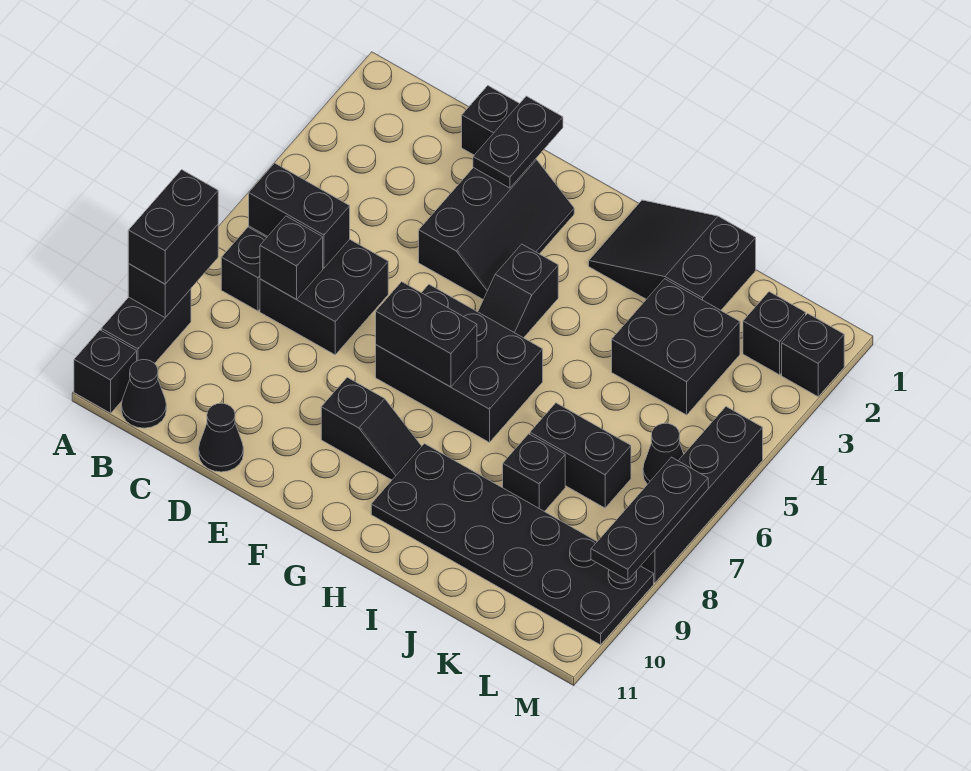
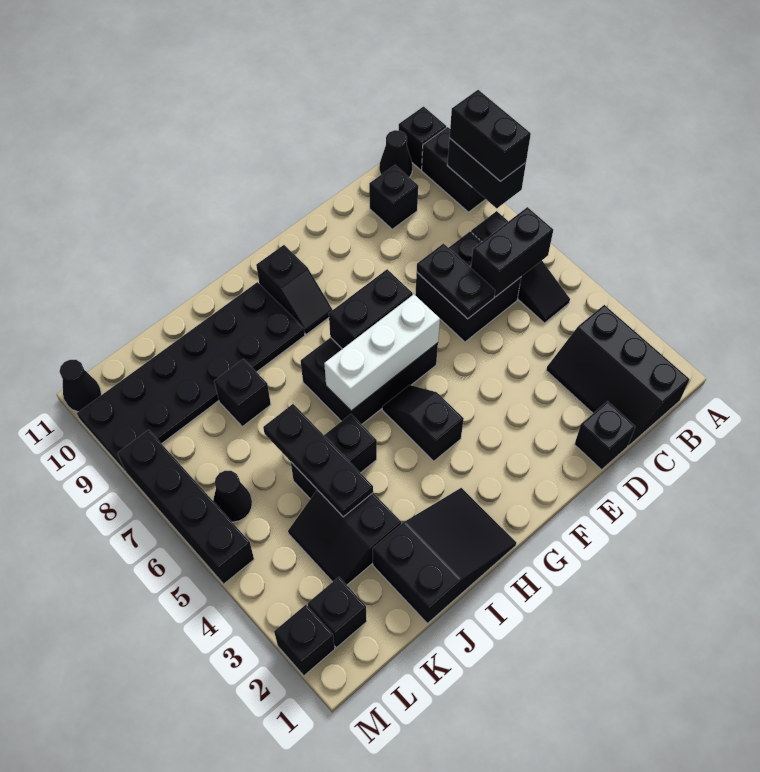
black 1x1 brick [260,216,323,299] -> black 1x1 brick moved to [369,165,418,229]
black 1x1 cone [199,403,244,472] -> black 1x1 cone moved to [60,360,101,412]
black 1x2 plate [473,96,563,188] -> black 1x2 plate moved to [417,244,495,319]
black 2x3 slope [419,159,574,300] -> black 2x3 slope moved to [546,305,689,446]
none -> white 1x3 brick [324,294,440,411]
black 1x2 slope [321,377,422,480] -> black 1x2 slope turned to [256,245,333,334]
black 2x2 brick [612,279,740,415] -> black 2x2 slope [288,490,401,585]
black 1x2 brick [530,403,631,508] -> black 1x2 brick moved to [291,414,377,499]
black 1x3 plate [591,457,708,580] -> black 1x3 plate moved to [263,404,373,517]

